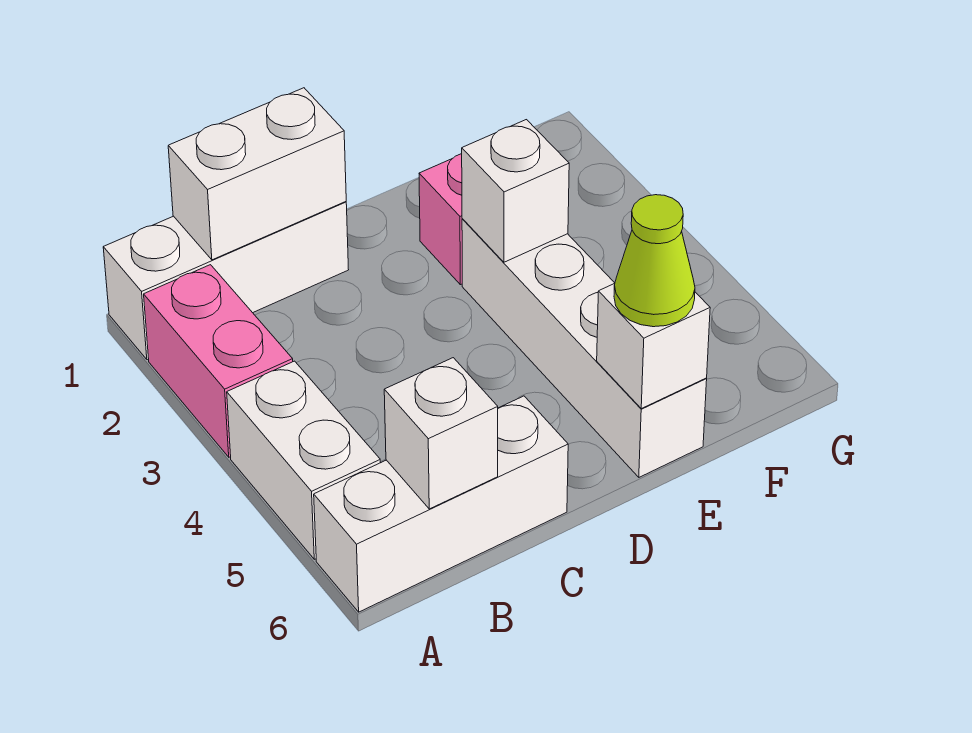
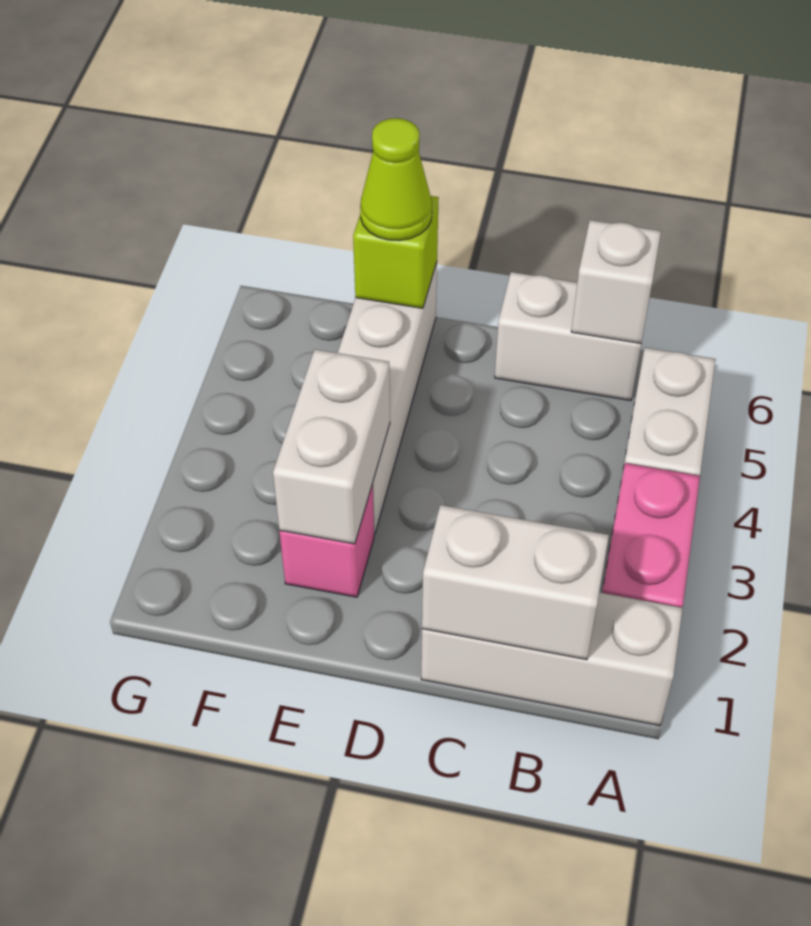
white 1x3 brick [314,396,568,612] -> white 1x2 brick [495,272,641,401]
white 1x1 brick [462,120,569,262] -> white 1x2 brick [273,349,390,544]
white 1x1 brick [597,284,710,409] -> lime 1x1 brick [353,196,439,308]

